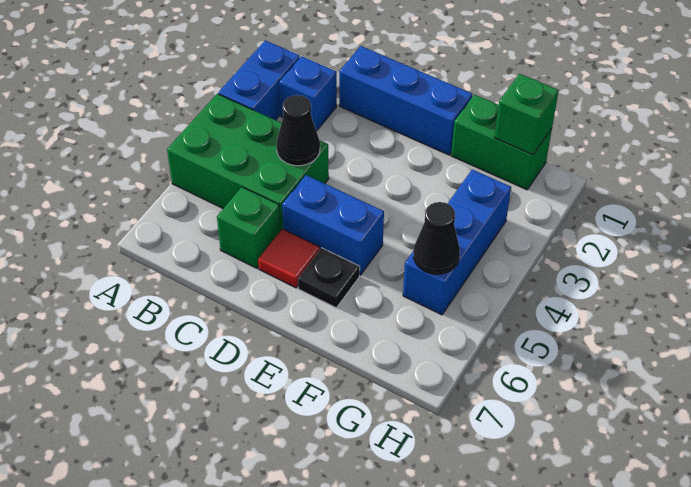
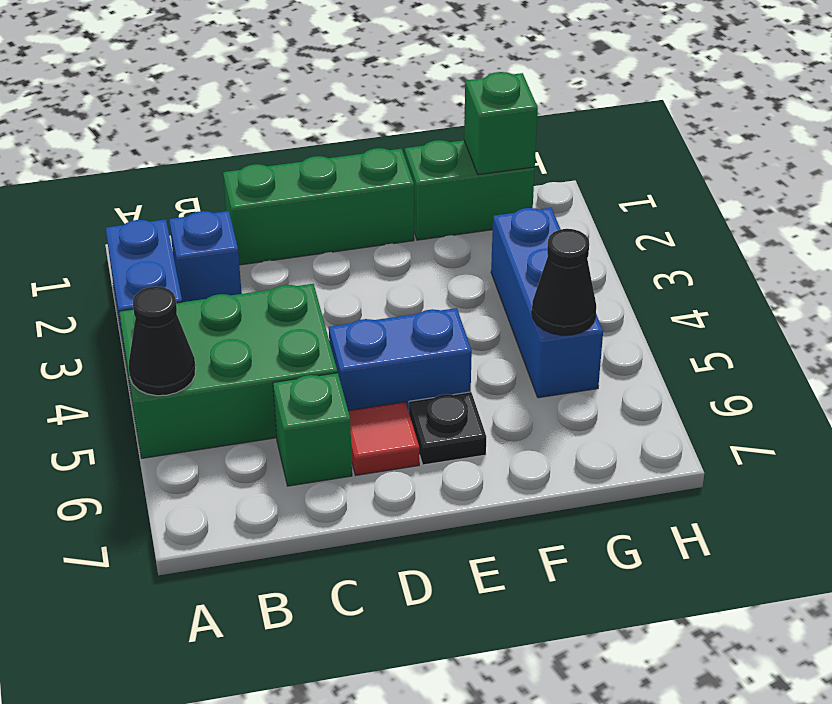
blue 1x3 brick [339,46,472,155] -> green 1x3 brick [223,148,414,265]
black 1x1 cone [276,95,320,166] -> black 1x1 cone moved to [129,286,196,396]

